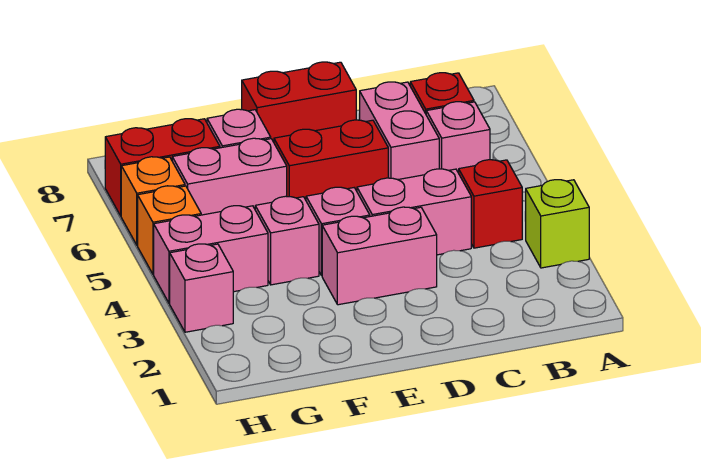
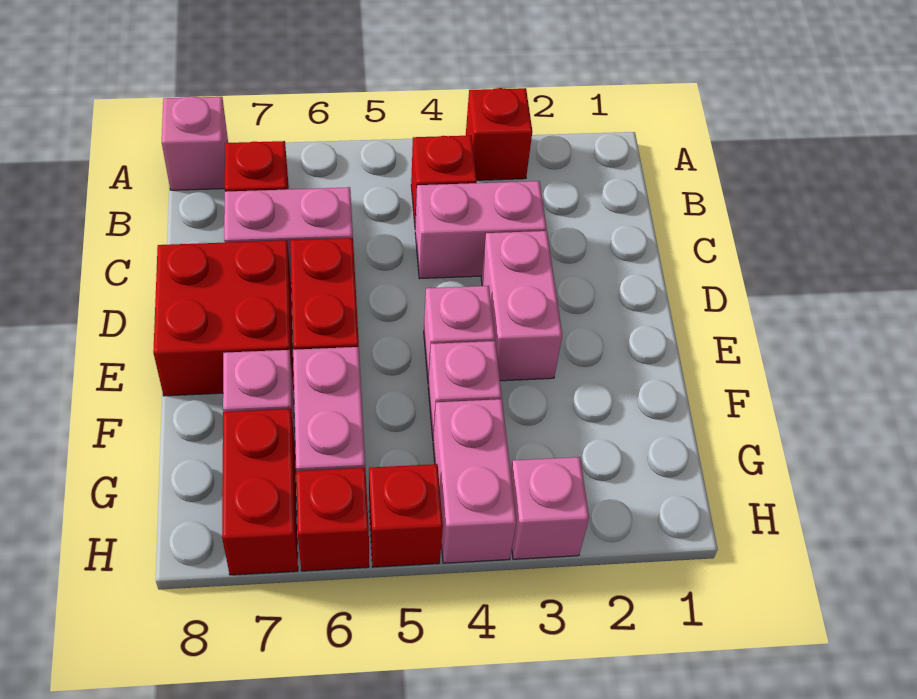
lime 1x1 brick [525,180,589,268] -> red 1x1 brick [466,88,532,180]
pink 1x1 brick [426,102,490,173] -> pink 1x1 brick moved to [162,96,228,190]
pink 1x2 brick [357,169,471,255] -> pink 1x2 brick turned to [415,181,547,279]
red 1x2 brick [242,62,356,142] -> red 2x2 brick [153,240,294,396]
orange 1x1 brick [138,186,201,274] -> red 1x1 brick [369,464,443,567]
orange 1x1 brick [121,157,185,245] -> red 1x1 brick [296,468,369,571]

